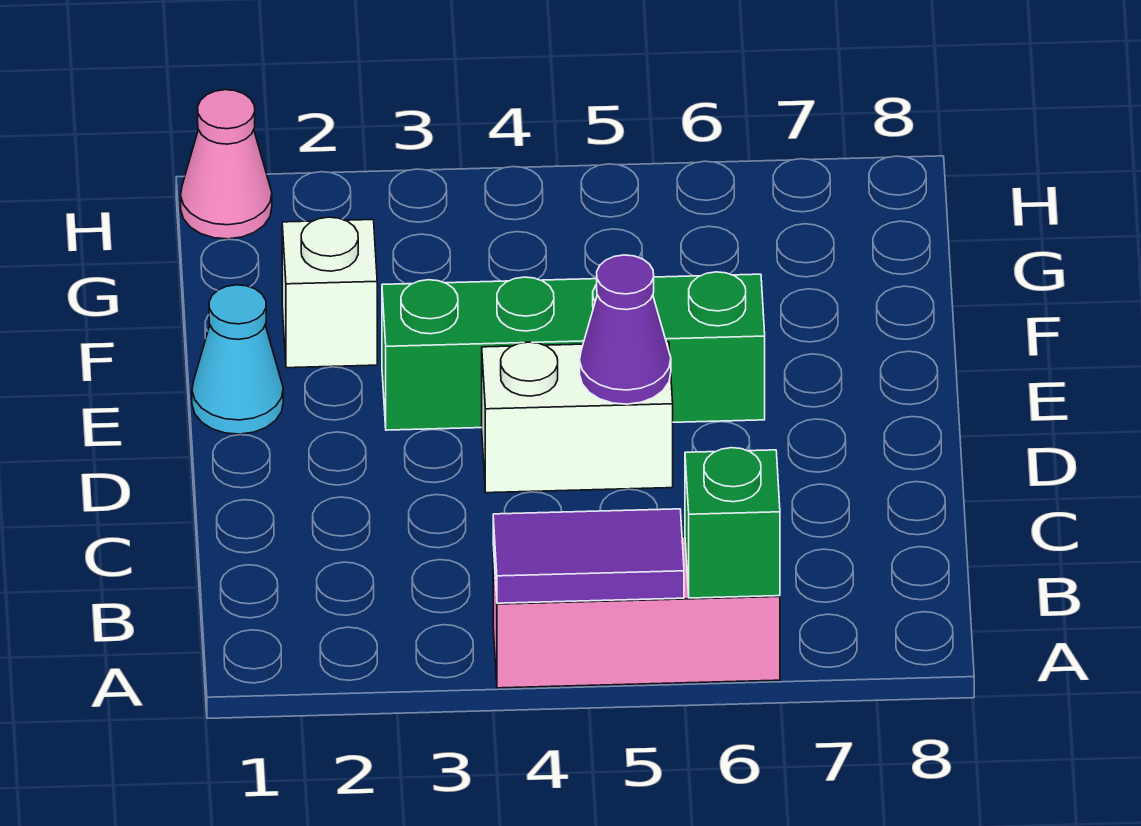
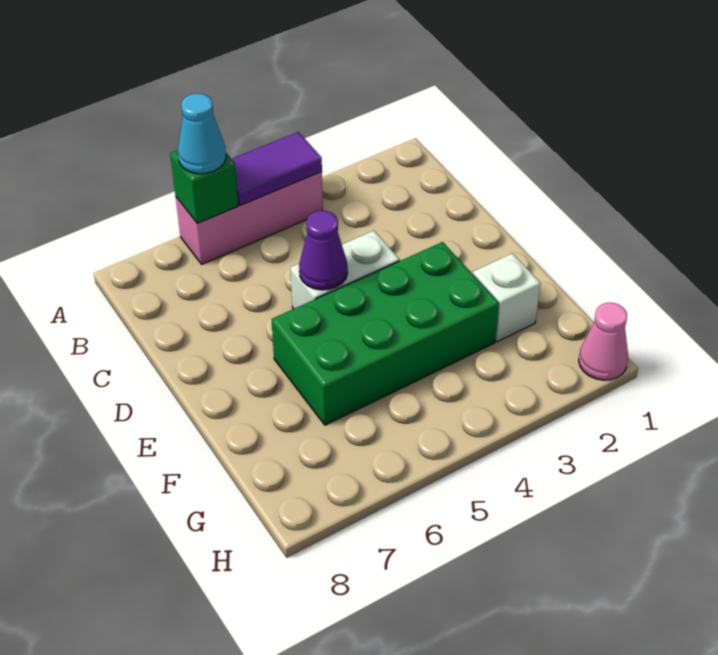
cyan 1x1 cone [192,285,283,434] -> cyan 1x1 cone moved to [178,93,226,174]
green 1x4 brick [382,272,765,430] -> green 2x4 brick [271,242,499,425]

